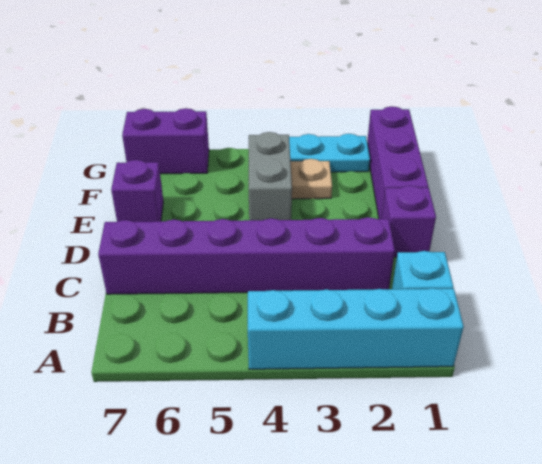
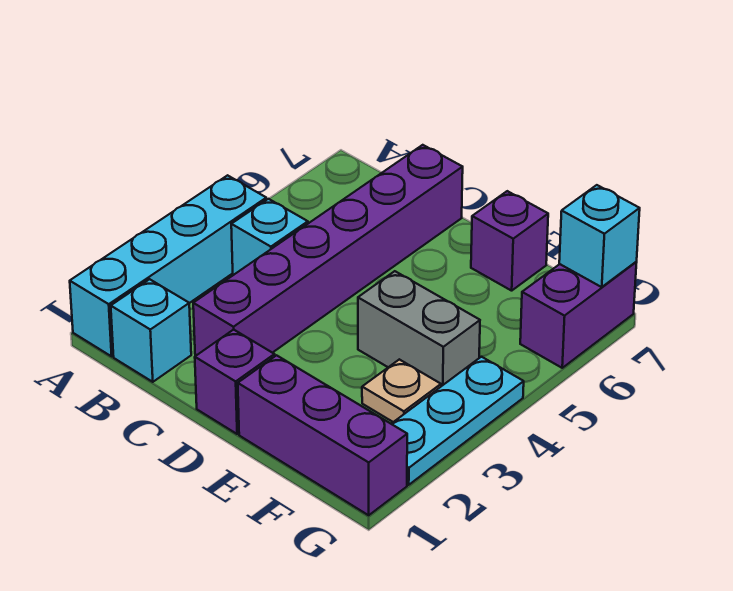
none -> cyan 1x1 brick [231,199,308,275]
none -> cyan 1x1 brick [559,185,640,287]

